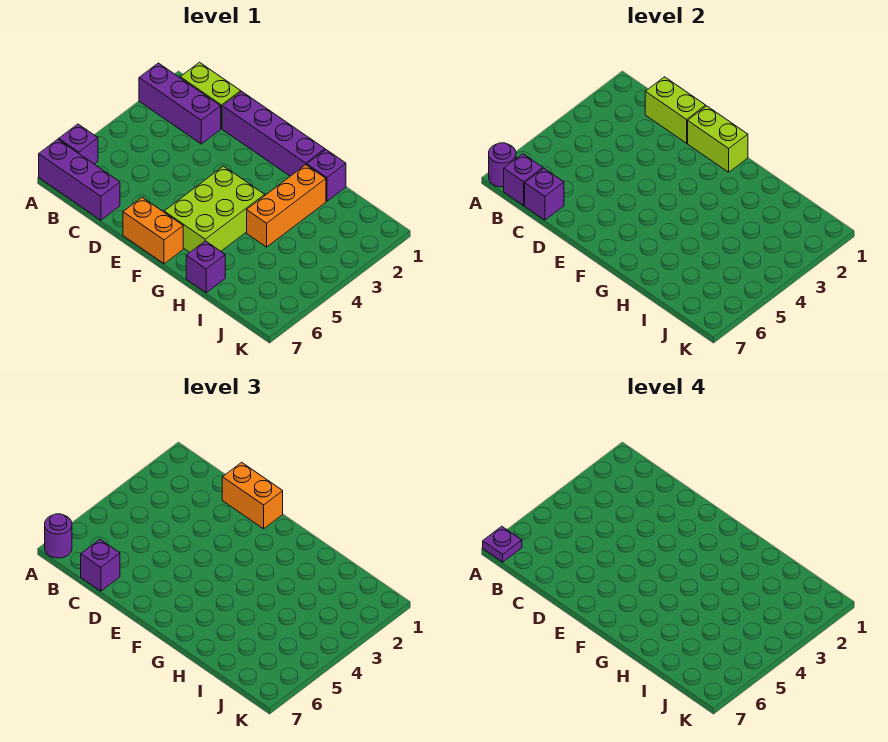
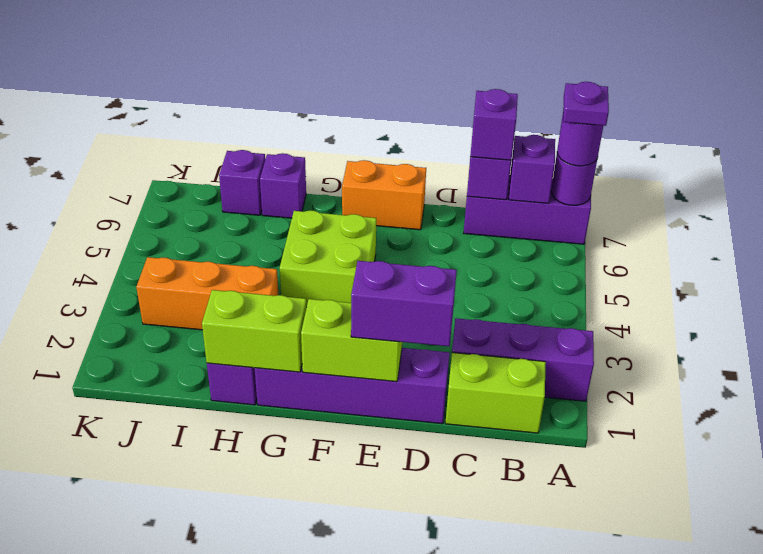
purple 1x1 brick [59,124,98,164] -> purple 1x1 brick moved to [219,150,265,215]
lime 1x2 brick [645,77,706,143] -> lime 1x2 brick moved to [202,290,306,372]
orange 1x2 brick [222,462,283,529] -> purple 1x2 brick [351,261,457,346]
lime 2x3 brick [164,166,265,252] -> lime 2x2 brick [280,210,376,307]
orange 1x3 brick [247,165,326,247] -> orange 1x3 brick turned to [136,257,278,330]

